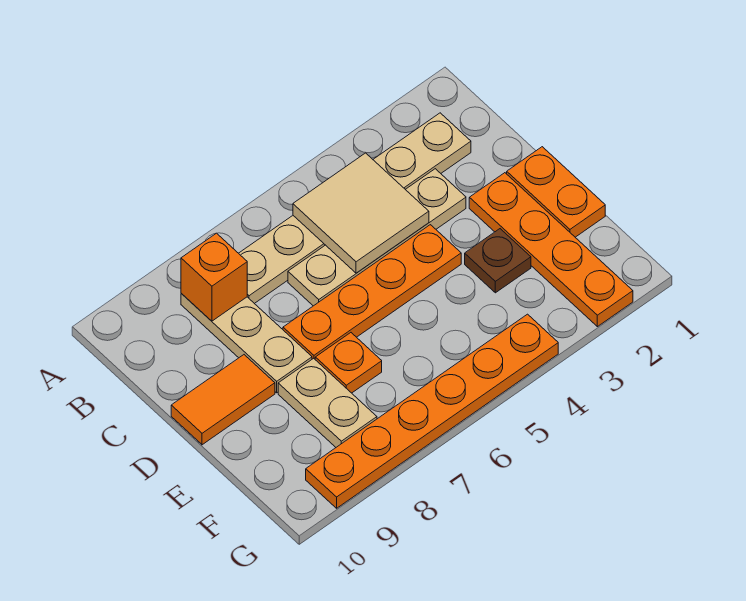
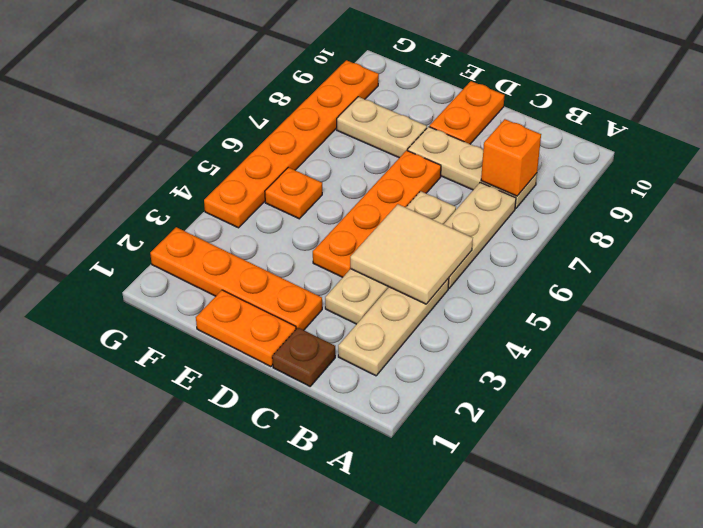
orange 1x2 tile [171,355,275,445] -> orange 1x2 plate [430,81,505,144]
brown 1x1 plate [465,229,531,293] -> brown 1x1 plate moved to [272,328,335,386]
orange 1x1 plate [315,333,382,393] -> orange 1x1 plate moved to [265,167,322,219]

